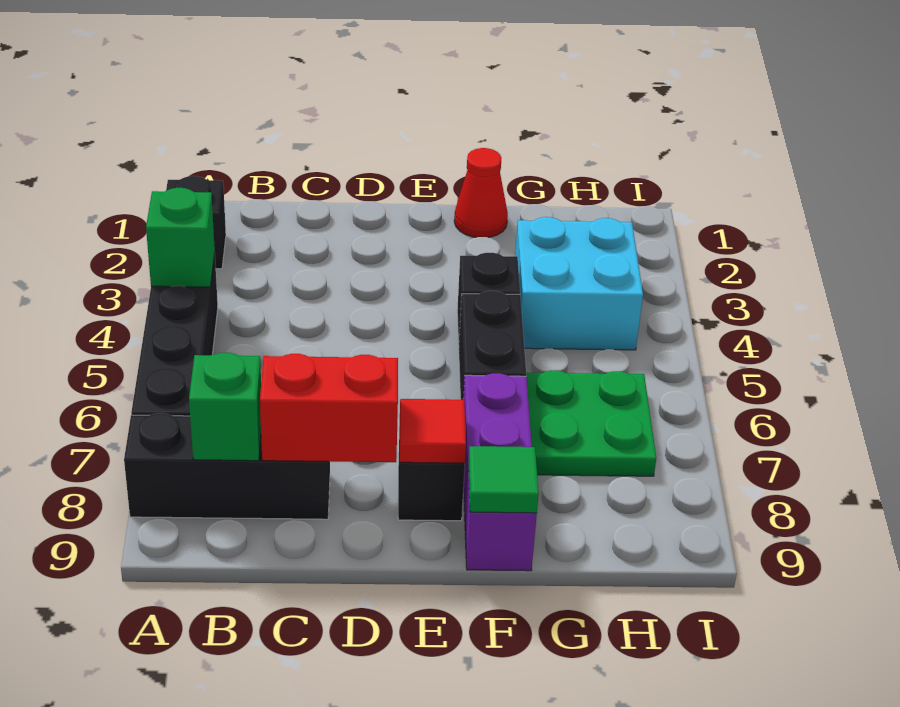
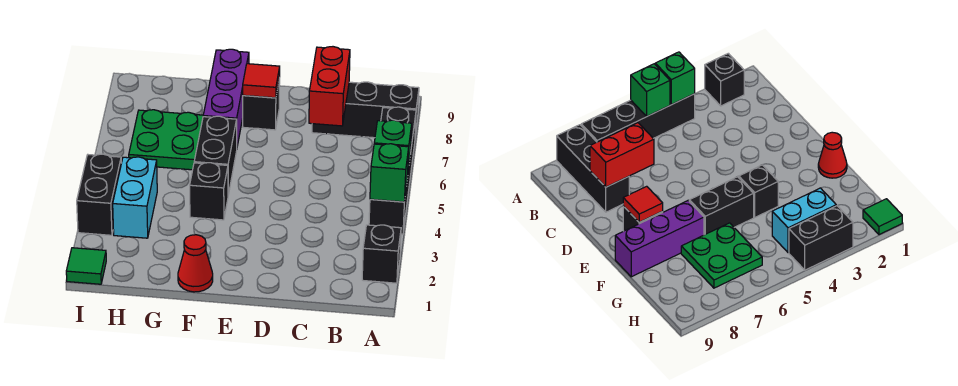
green 1x1 brick [189,353,261,461] -> green 1x1 brick moved to [374,120,412,178]
red 1x2 brick [260,354,398,462] -> red 1x2 brick turned to [309,47,350,126]
green 1x1 tile [468,446,539,513] -> green 1x1 tile moved to [66,248,106,284]
cyan 2x2 brick [515,217,643,350] -> cyan 1x2 brick [113,157,157,238]
none -> black 1x2 brick [77,154,121,235]

